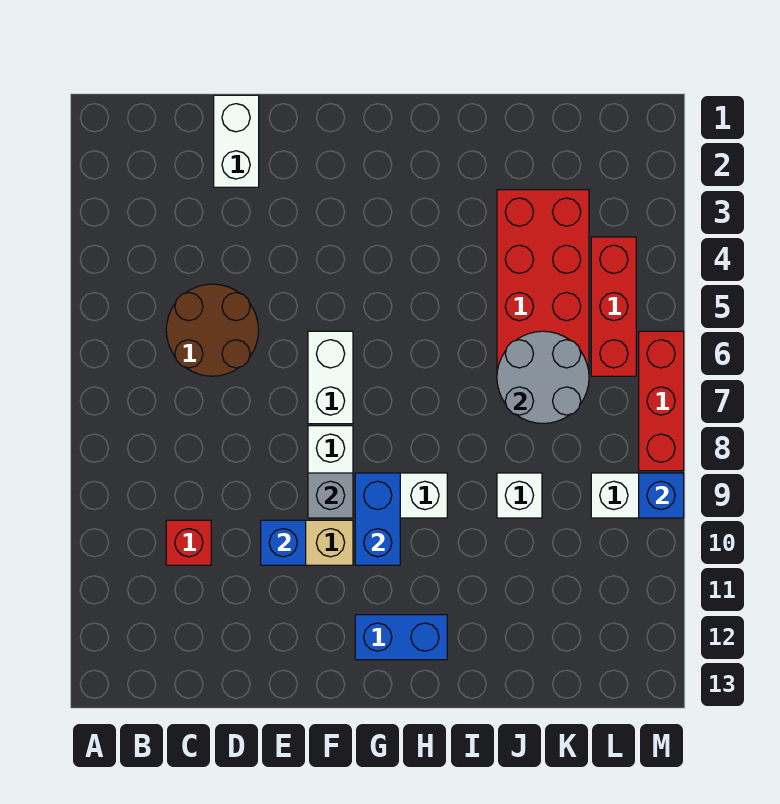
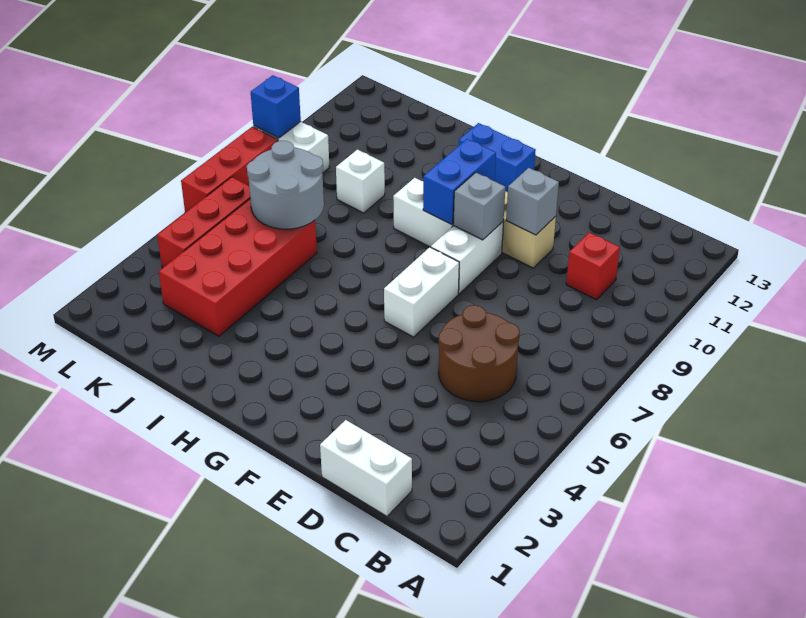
white 1x2 brick [214,95,259,187] -> white 1x2 brick turned to [320,420,412,516]
blue 1x1 brick [261,520,306,565] -> grey 1x1 brick [506,168,559,235]

